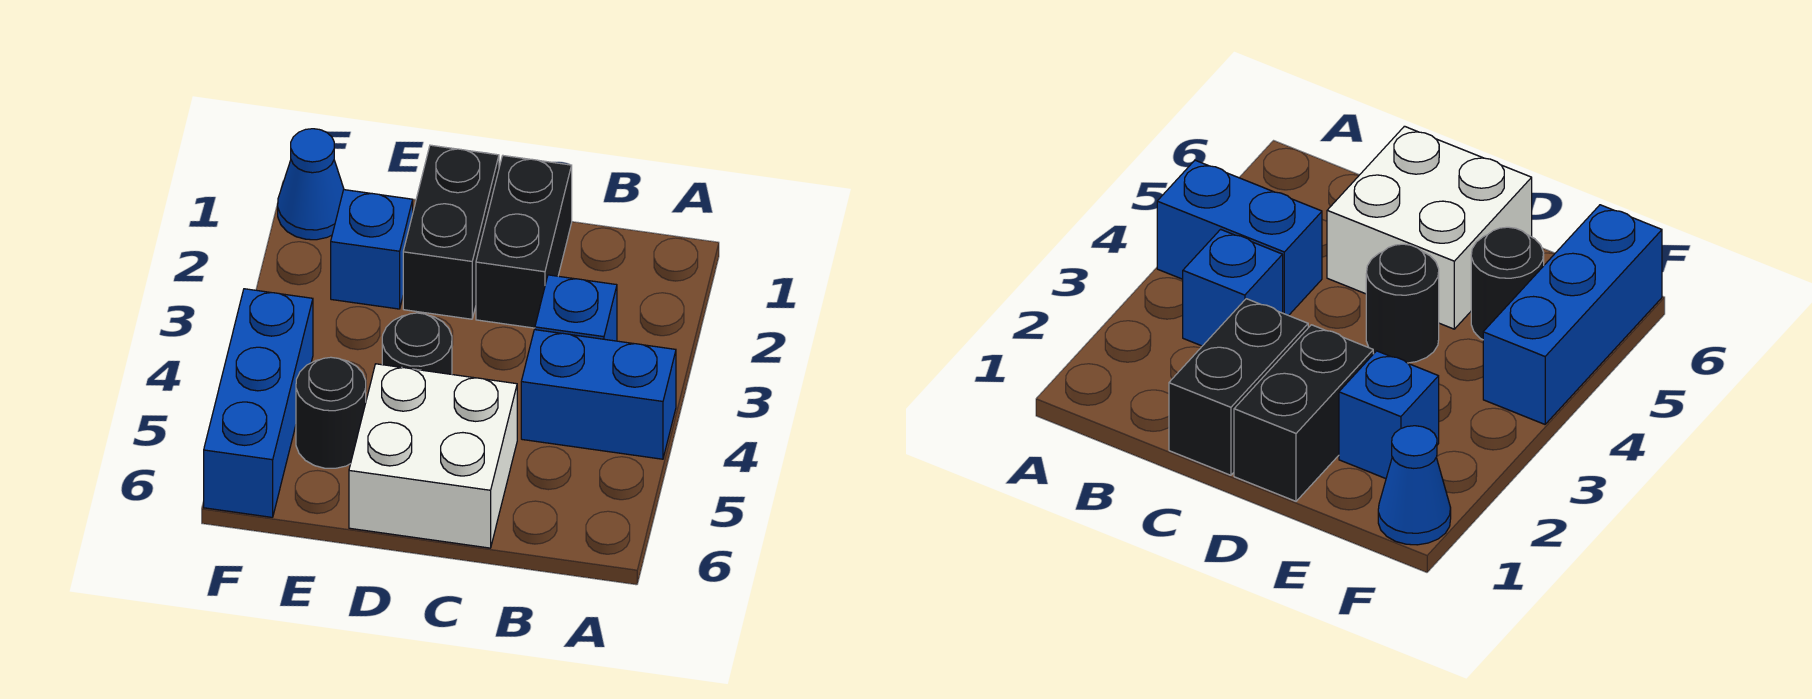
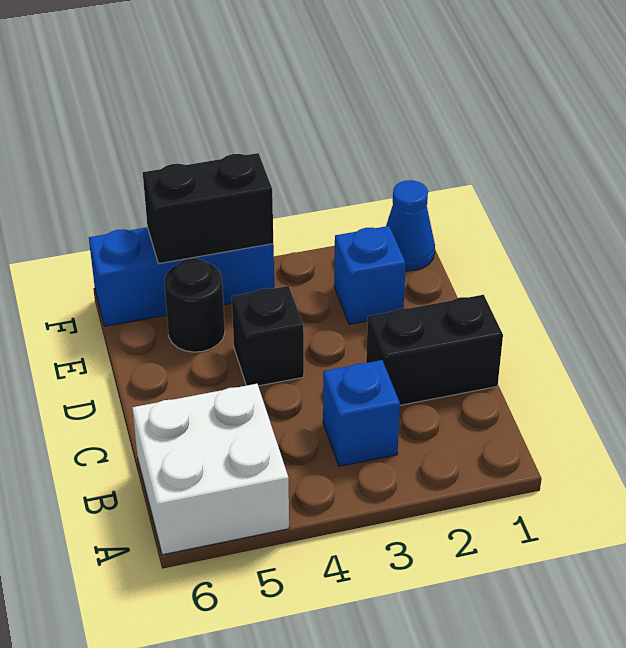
blue 1x2 brick [521,330,676,459] -> none
white 2x2 brick [349,364,517,548] -> white 2x2 brick moved to [132,384,289,555]
black 1x2 brick [403,145,499,319] -> black 1x2 brick moved to [143,153,273,264]
black 1x1 round brick [382,313,452,374] -> black 1x1 brick [232,286,304,386]

